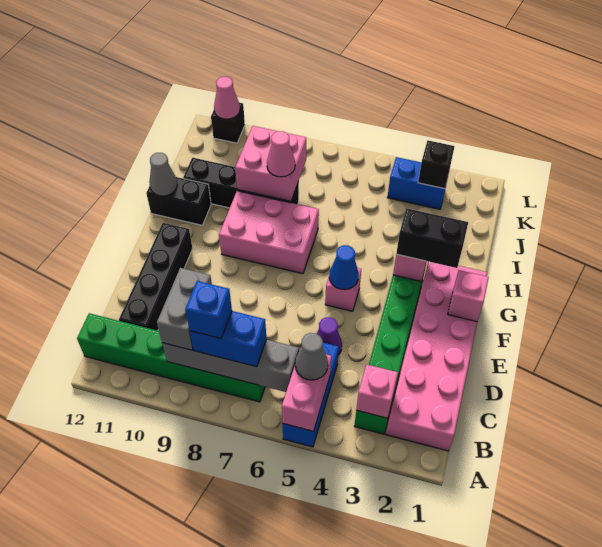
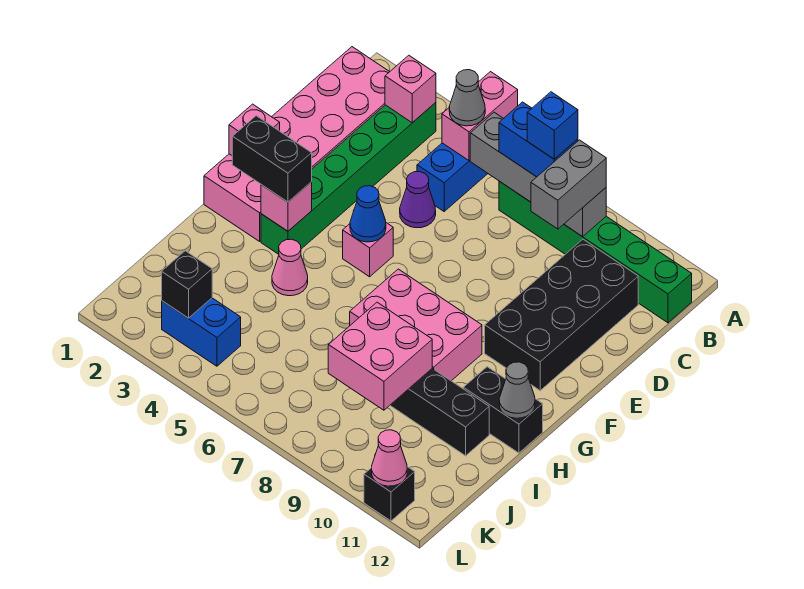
black 1x4 brick [119,223,193,331] -> black 2x4 brick [485,239,638,391]
pink 1x1 cone [267,131,295,177] -> pink 1x1 cone moved to [272,239,308,296]

